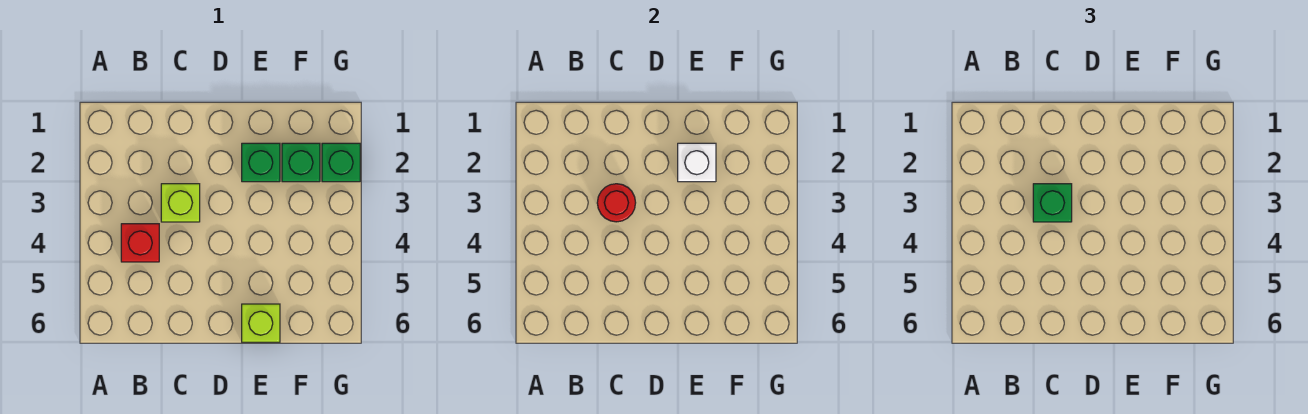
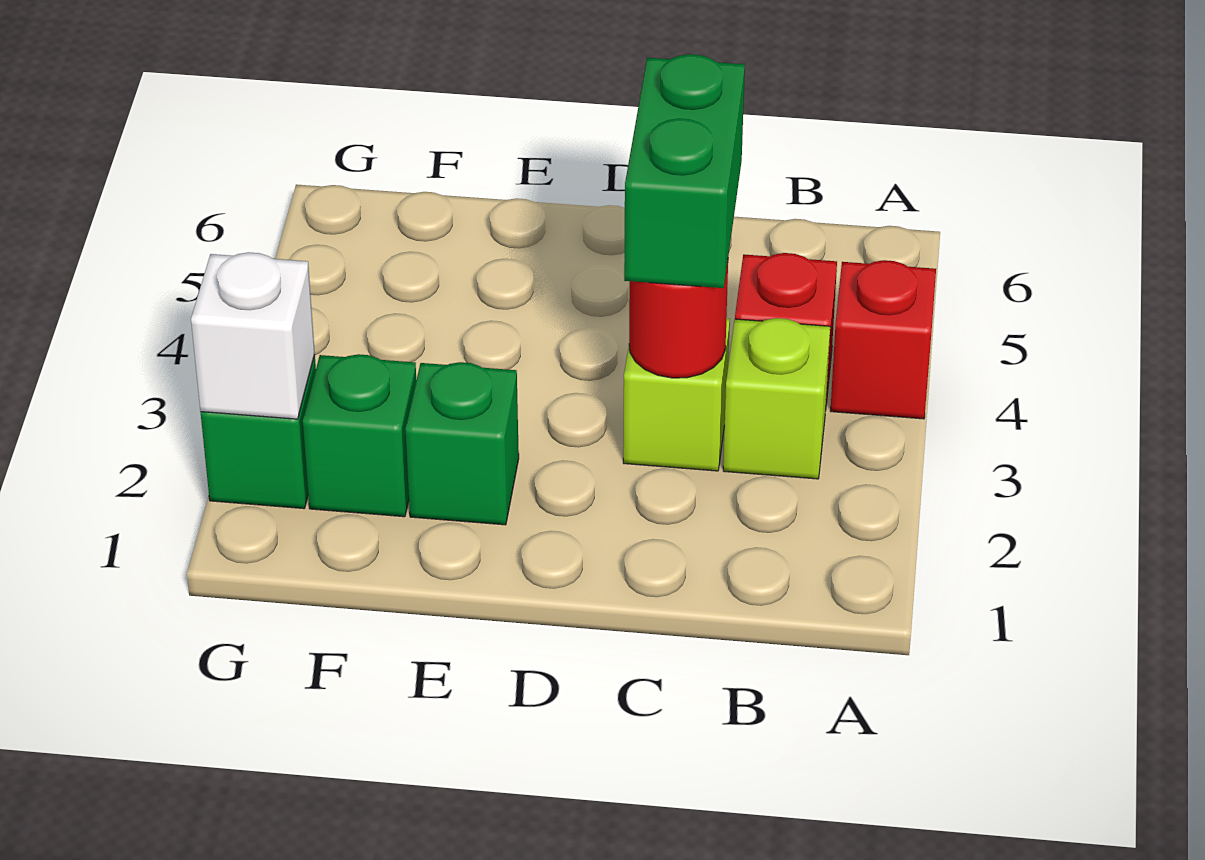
none -> red 1x1 brick [830,260,936,419]
green 1x1 brick [1033,184,1072,222] -> green 1x2 brick [624,54,745,288]
white 1x1 brick [678,143,716,182] -> white 1x1 brick moved to [191,253,315,419]
lime 1x1 brick [242,304,280,342] -> lime 1x1 brick moved to [723,318,830,479]

